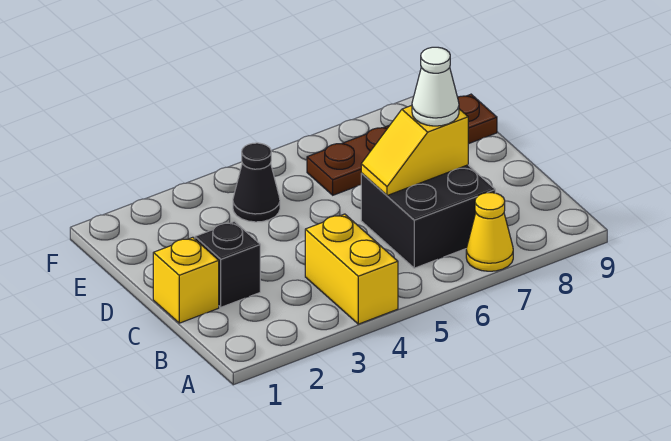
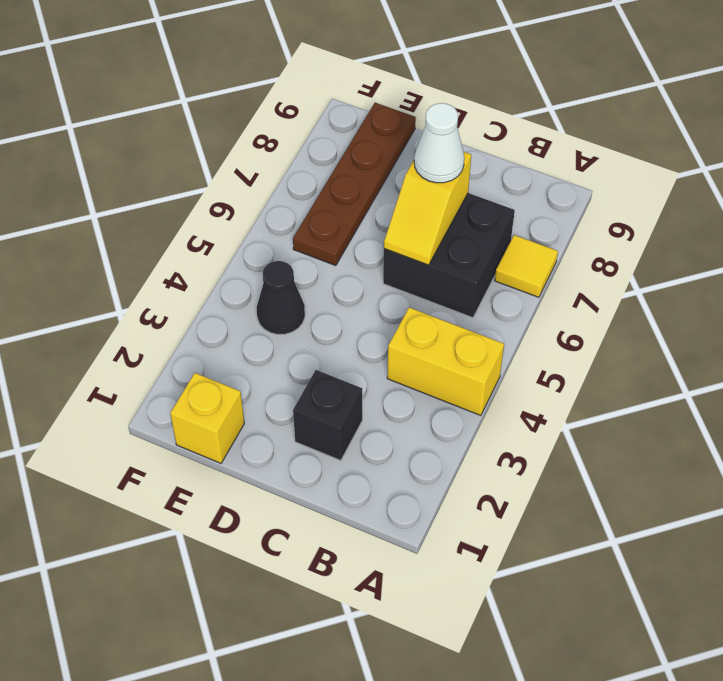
yellow 1x1 cone [466,193,513,271] -> yellow 1x1 tile [495,235,558,297]
yellow 1x1 brick [153,237,219,323] -> yellow 1x1 brick moved to [170,373,244,463]

